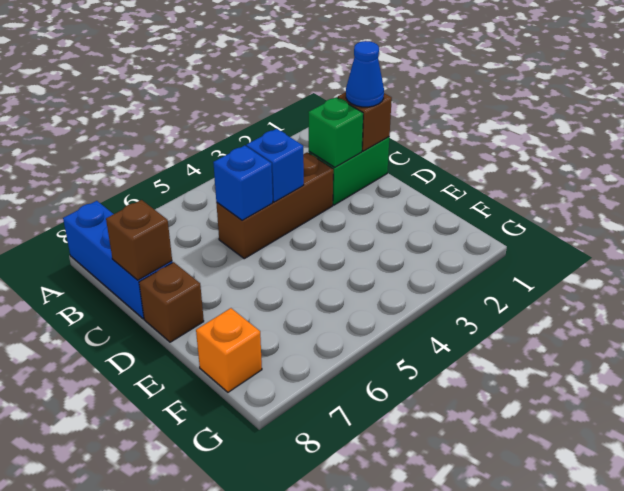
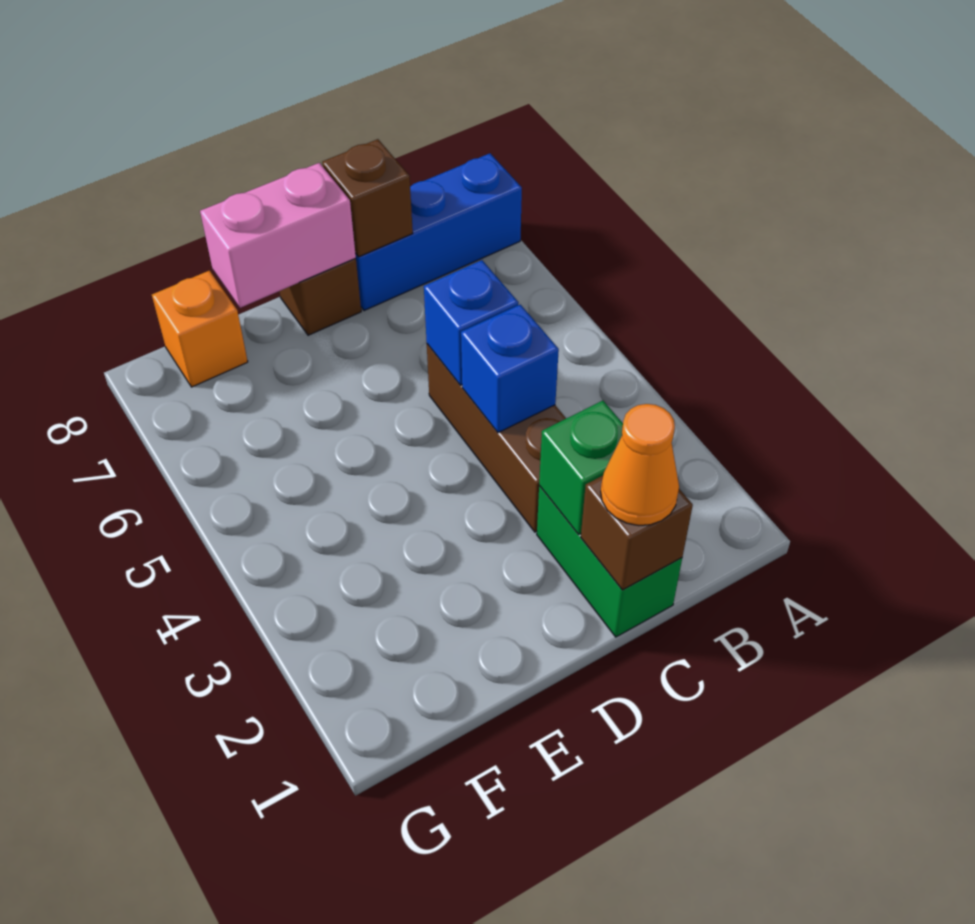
blue 1x1 cone [346,41,384,107] -> orange 1x1 cone [601,404,679,526]
none -> pink 1x2 brick [200,163,356,308]

